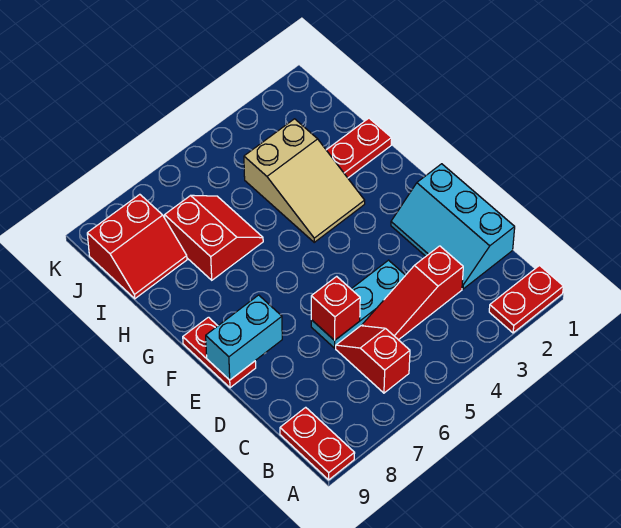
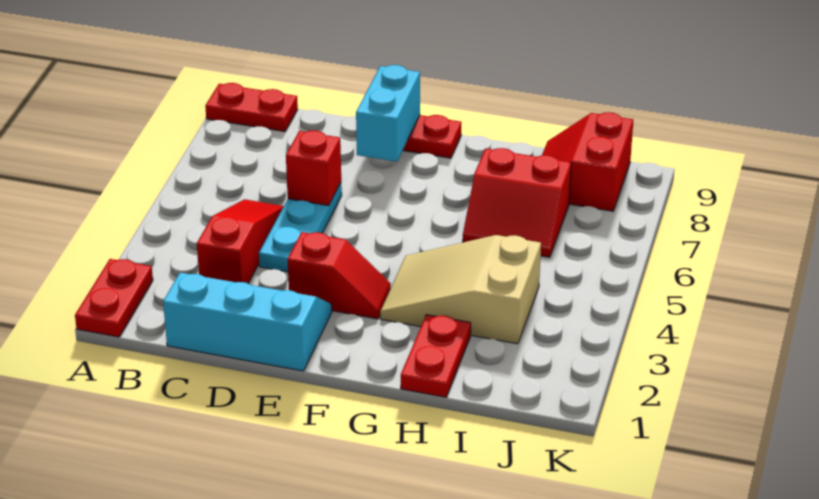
red 1x2 slope [336,326,410,393] -> red 1x2 slope moved to [288,232,391,319]

